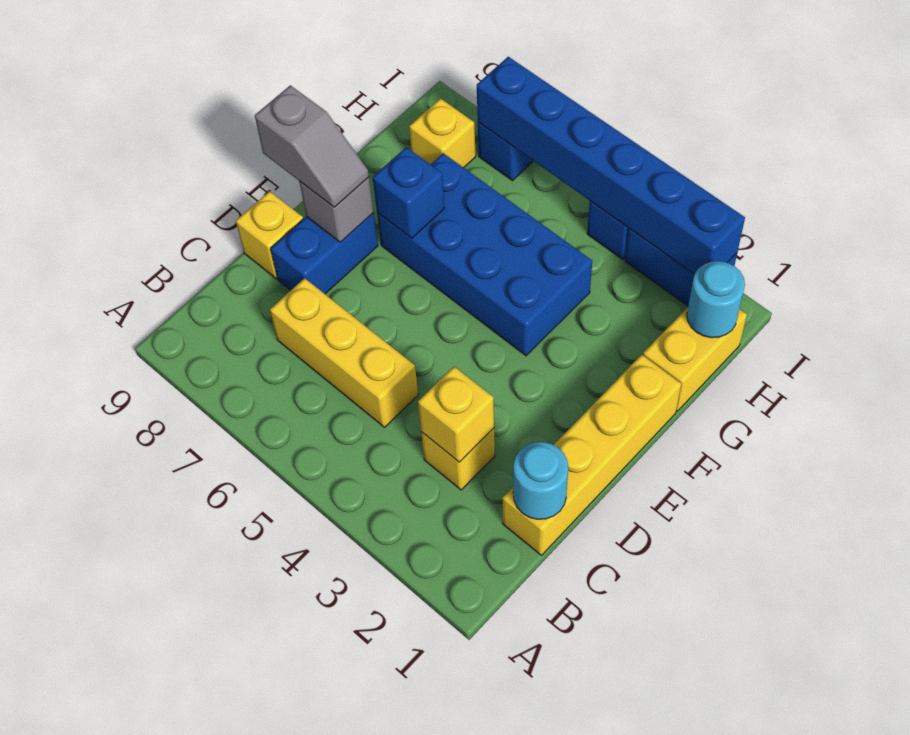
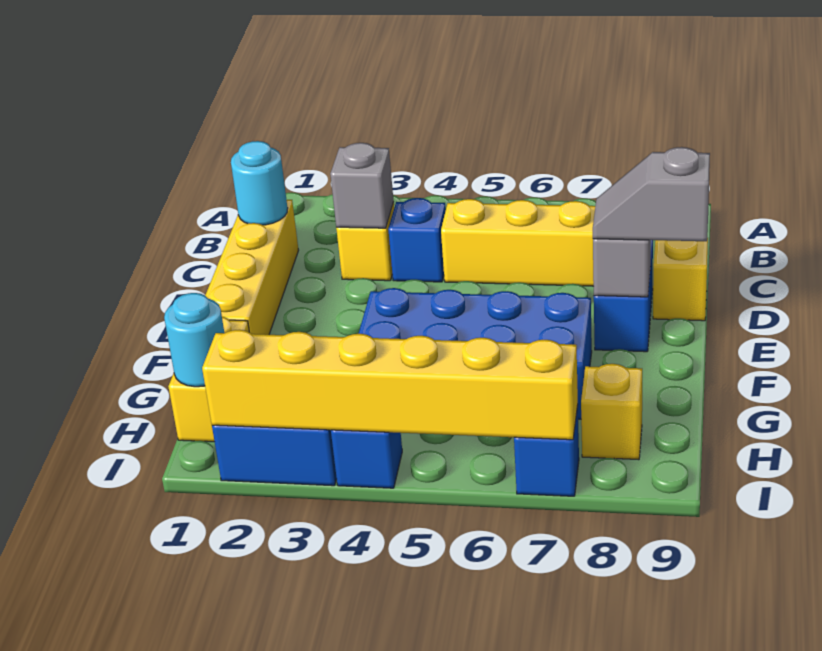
yellow 1x1 brick [418,367,494,462] -> grey 1x1 brick [330,143,394,228]
blue 1x1 brick [373,147,444,238] -> blue 1x1 brick moved to [388,198,446,282]
blue 1x6 brick [477,57,745,274] -> yellow 1x6 brick [202,330,578,440]

